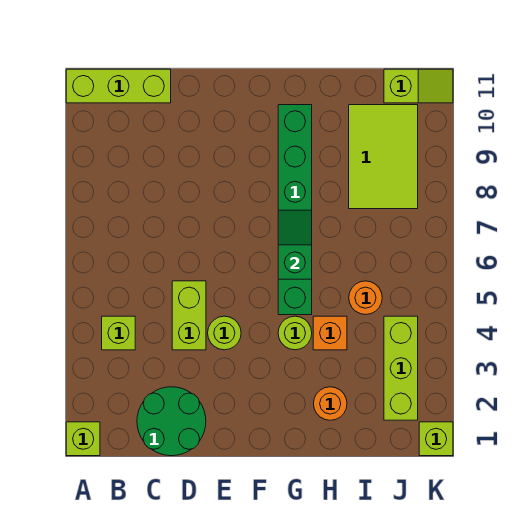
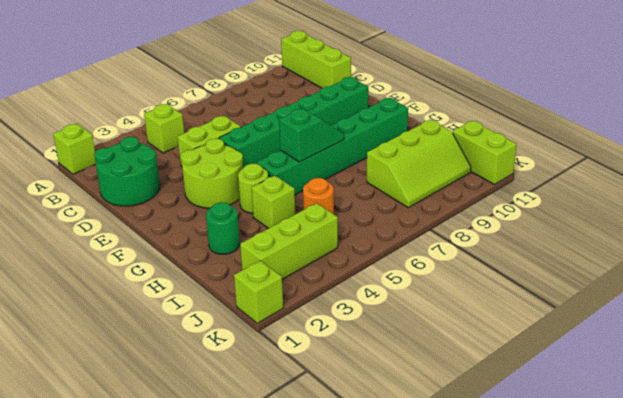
lime 1x1 round brick [208,316,241,350] -> lime 2x2 round brick [181,139,243,208]
none -> green 1x6 brick [219,77,368,168]
orange 1x1 round brick [314,387,347,420] -> green 1x1 round brick [206,202,240,254]
orange 1x1 brick [313,316,347,350] -> lime 1x1 brick [252,176,295,228]
lime 2x3 tile [349,105,418,209] -> lime 2x3 slope [367,120,471,208]
lime 1x2 slope [384,69,453,103] -> lime 1x2 brick [453,121,517,184]

